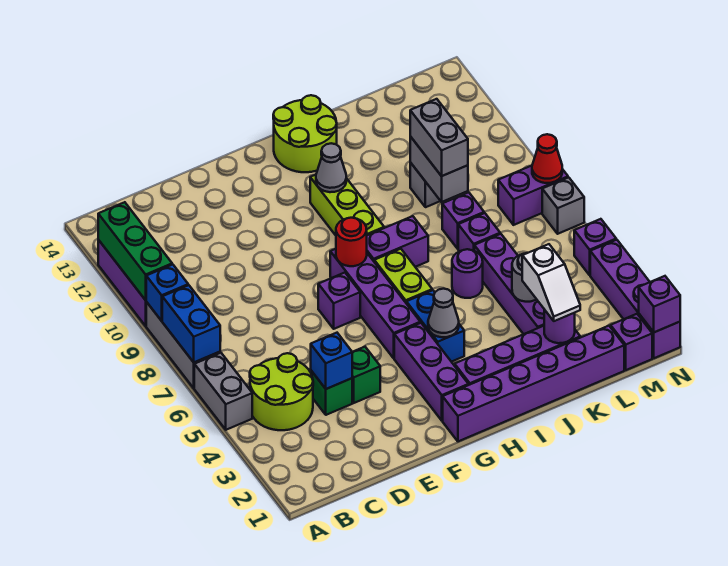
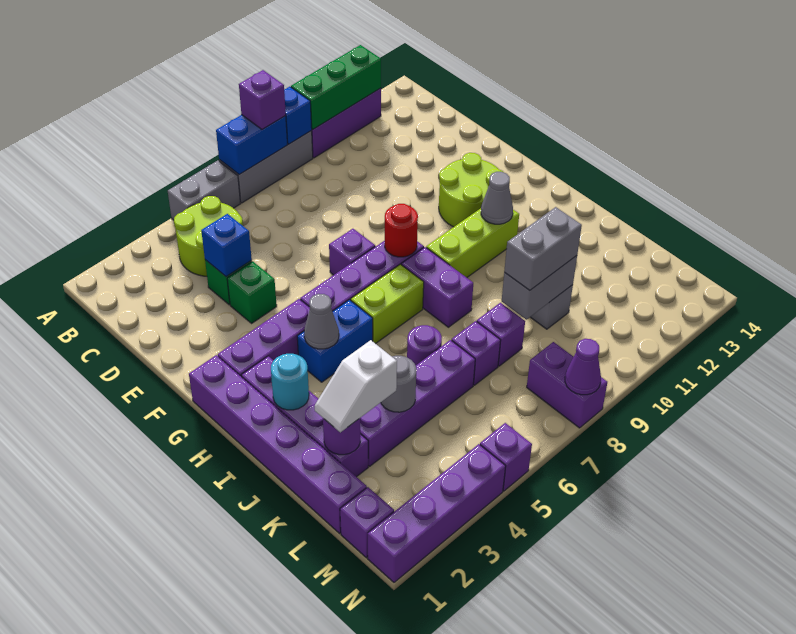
lime 2x2 round brick [273,95,337,172] -> lime 2x2 round brick moved to [439,153,503,227]
none -> cyan 1x1 round brick [271,354,309,410]
purple 1x1 brick [639,276,680,332] -> purple 1x1 brick moved to [239,70,286,129]
grey 1x1 brick [542,177,584,234] -> none
red 1x1 cone [532,134,562,183] -> purple 1x1 cone [565,339,601,395]

